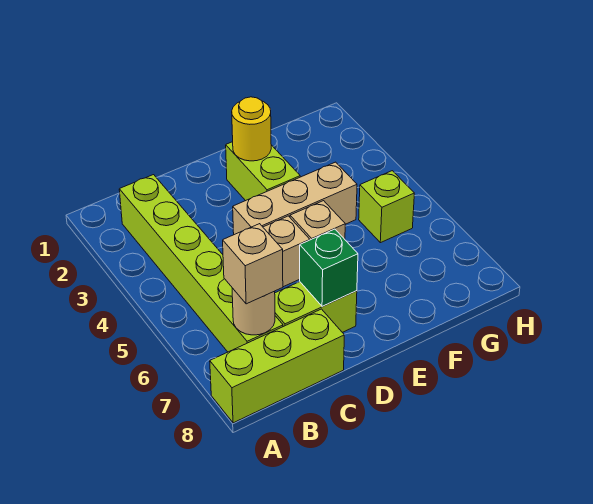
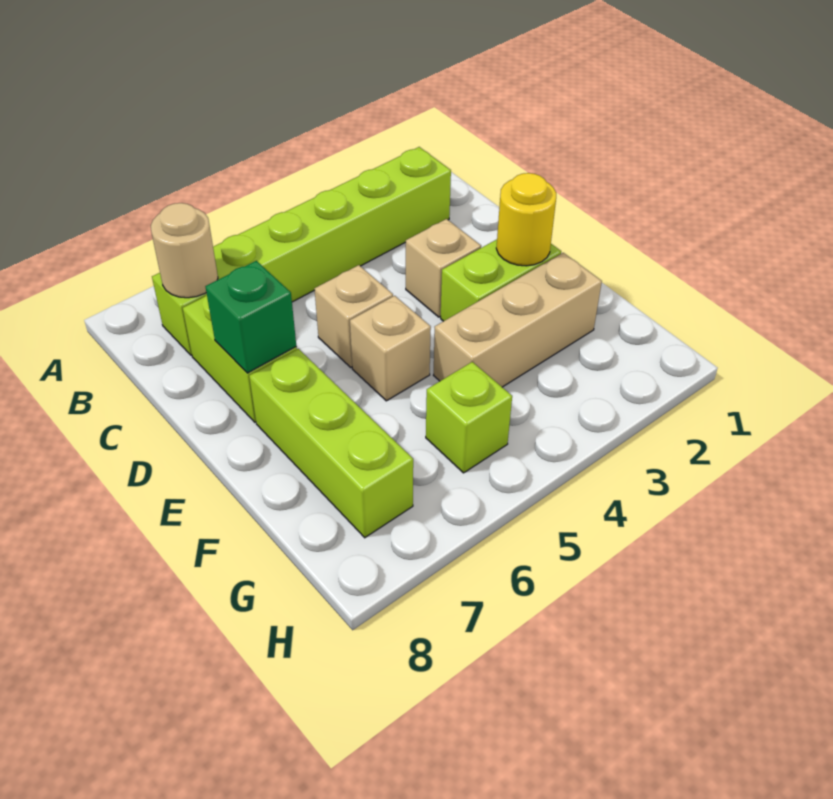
lime 1x3 brick [210,309,344,423] -> lime 1x3 brick moved to [249,349,413,538]
tan 1x1 brick [223,224,283,304] -> tan 1x1 brick moved to [406,219,481,317]
tan 1x3 brick [233,162,357,235] -> tan 1x3 brick turned to [433,253,602,387]

